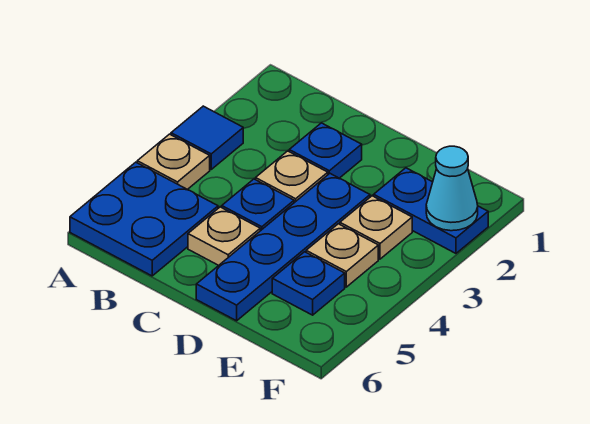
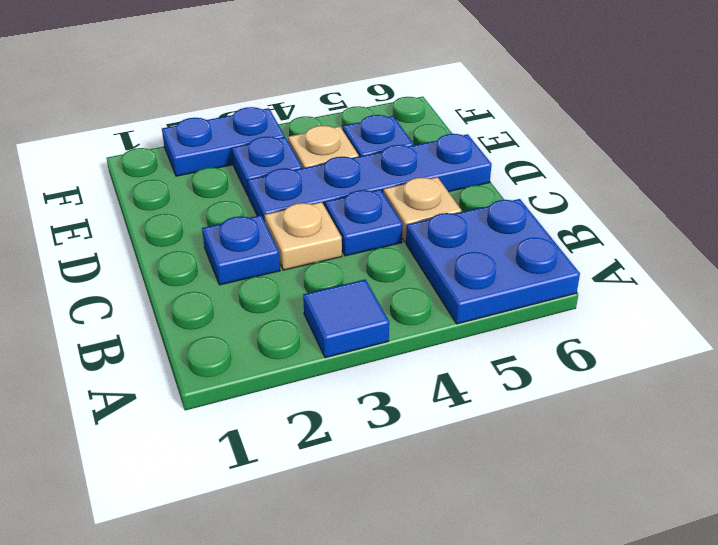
tan 1x1 plate [137,134,210,189] -> none
blue 1x2 plate [374,168,488,253] -> blue 1x2 plate turned to [162,107,285,176]
tan 1x1 plate [340,196,412,259] -> blue 1x1 plate [232,137,302,197]
cyan 1x1 cone [426,146,478,231] -> none

